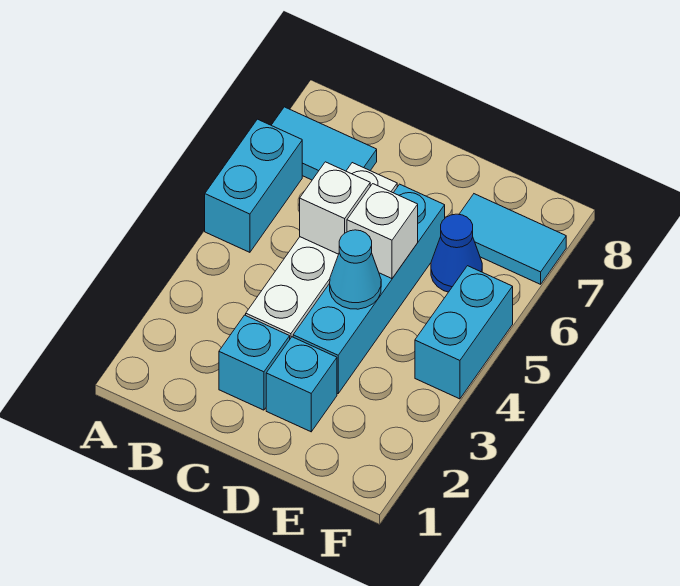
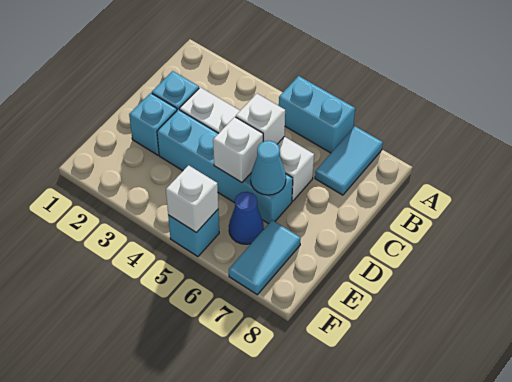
cyan 1x1 cone [330,230,381,309] -> cyan 1x1 cone moved to [251,141,286,195]
cyan 1x2 brick [415,266,513,399] -> cyan 1x1 brick [168,210,219,257]
none -> white 1x1 brick [166,165,218,233]

